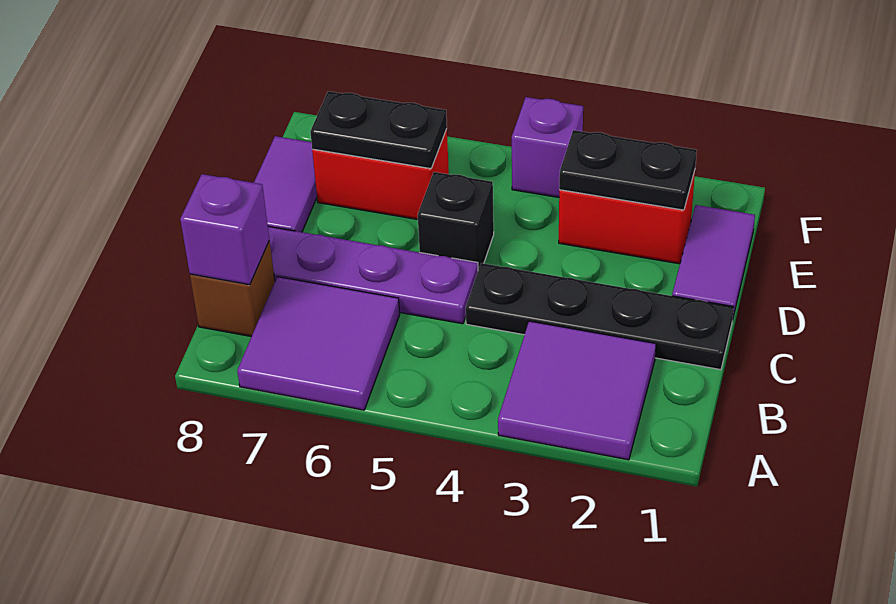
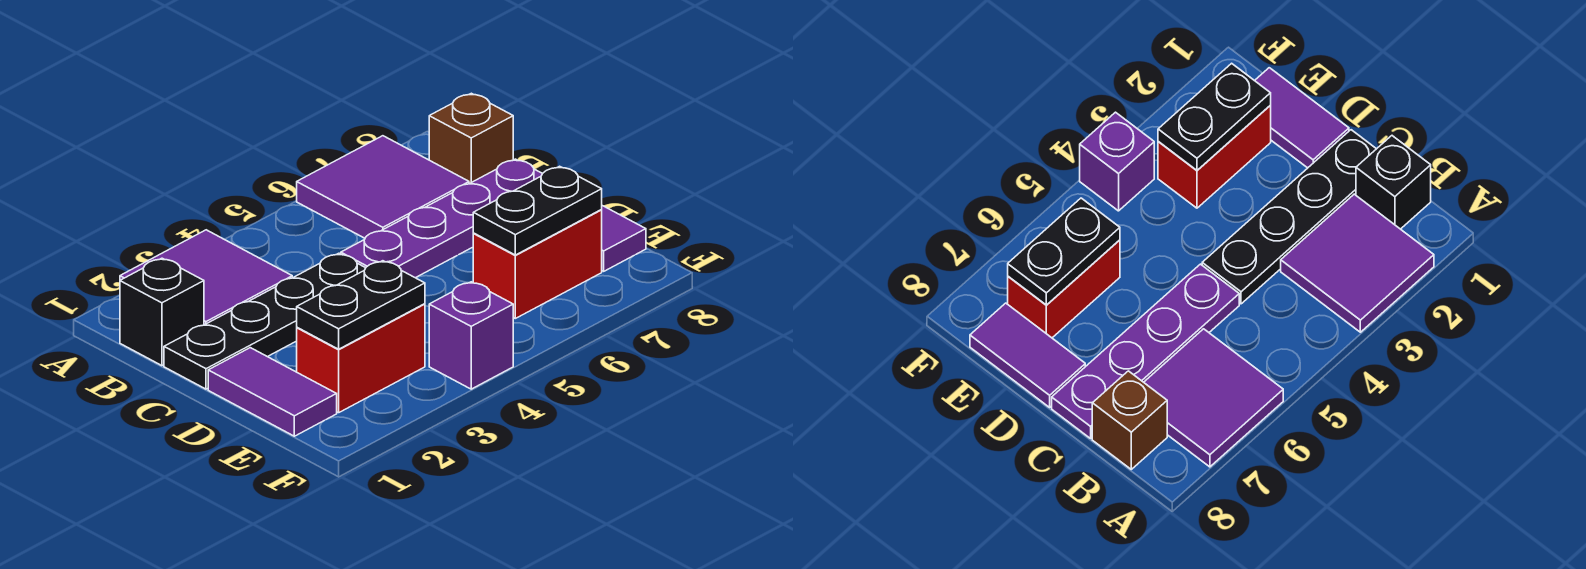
purple 1x1 brick [180,174,269,285] -> none
black 1x1 brick [418,172,494,270] -> black 1x1 brick moved to [120,258,204,366]

